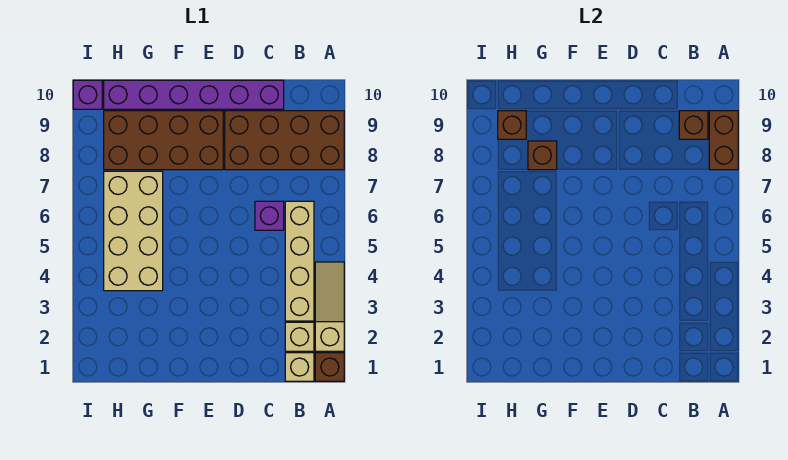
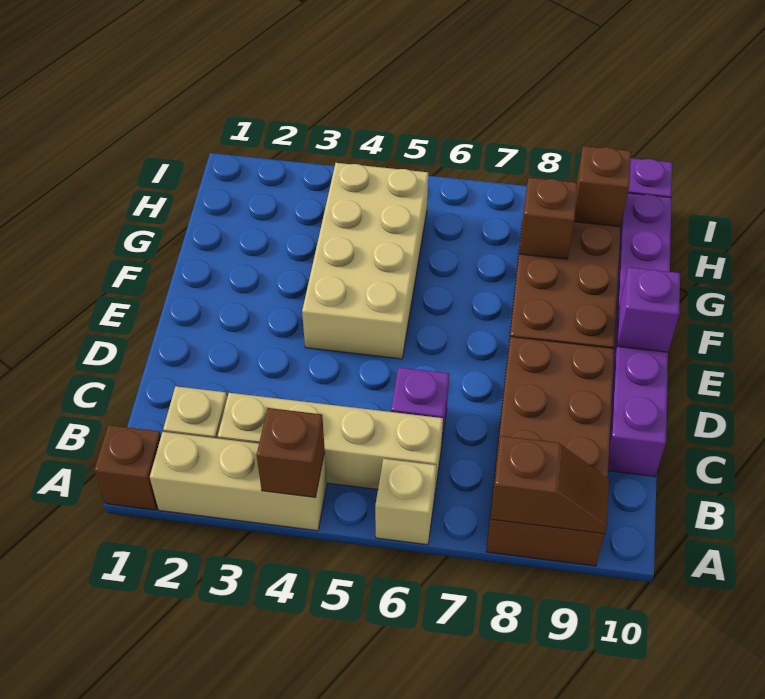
tan 1x3 slope [315,262,344,351] -> tan 1x3 brick [150,432,327,531]
brown 1x2 brick [709,111,738,170] -> brown 1x2 slope [491,436,609,534]
tan 1x1 brick [285,353,314,381] -> tan 1x1 brick moved to [375,459,437,545]
brown 1x1 brick [679,111,708,139] -> brown 1x1 brick moved to [257,408,325,498]
none -> purple 1x1 brick [617,267,680,352]
tan 2x4 brick [104,171,163,291] -> tan 2x4 brick turned to [302,163,428,359]

